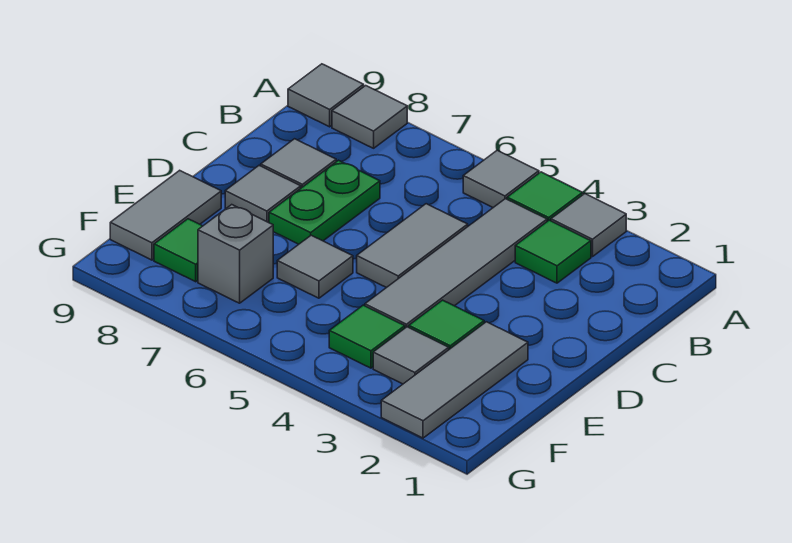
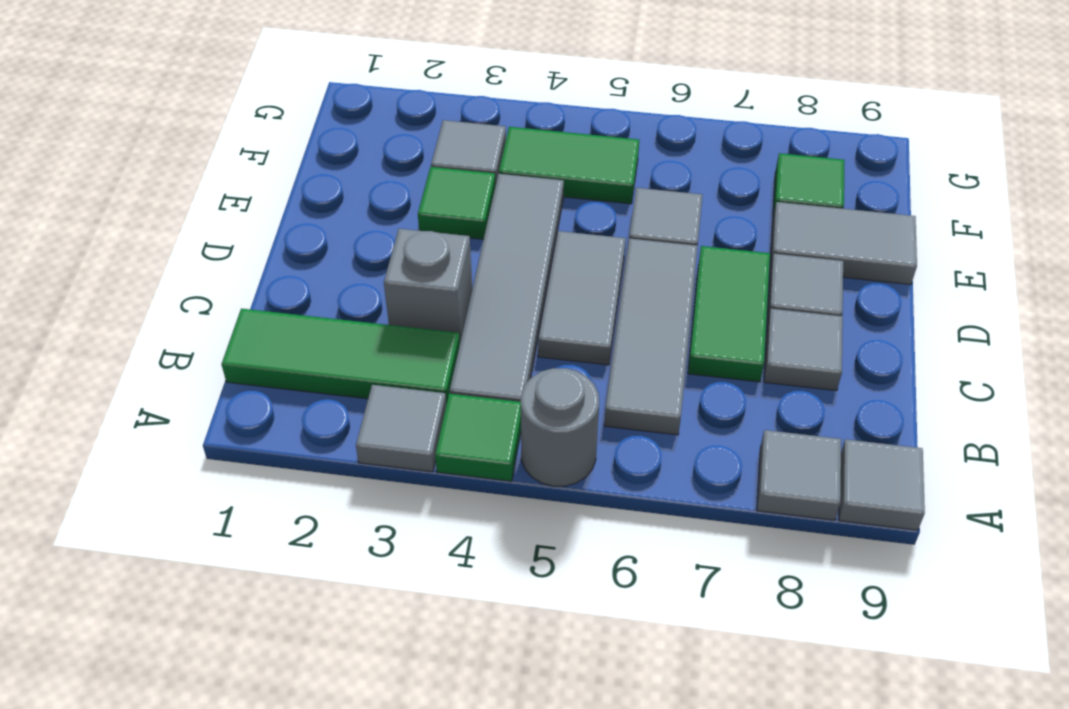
grey 1x1 tile [463,150,539,207] -> grey 1x1 round brick [521,368,599,486]
green 1x1 tile [515,220,591,283] -> green 1x3 tile [221,309,460,404]
green 1x2 plate [269,160,380,244] -> green 1x2 tile [688,246,770,382]
grey 1x3 tile [381,322,528,438] -> grey 1x3 tile moved to [604,238,697,435]
grey 1x2 tile [110,170,221,260] -> grey 1x2 tile turned to [770,202,917,285]
green 1x1 tile [329,305,405,368] -> green 1x2 tile [499,127,639,204]
grey 1x1 brick [198,205,273,303] -> grey 1x1 brick moved to [384,229,472,342]

